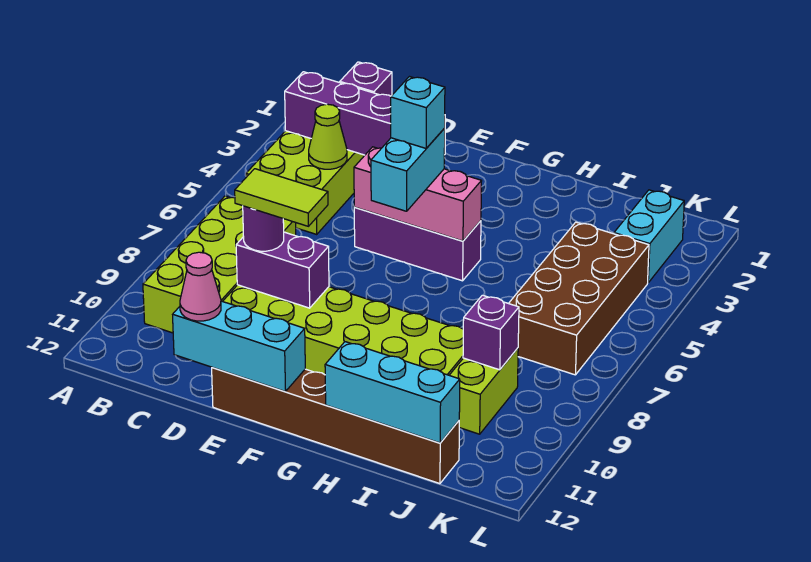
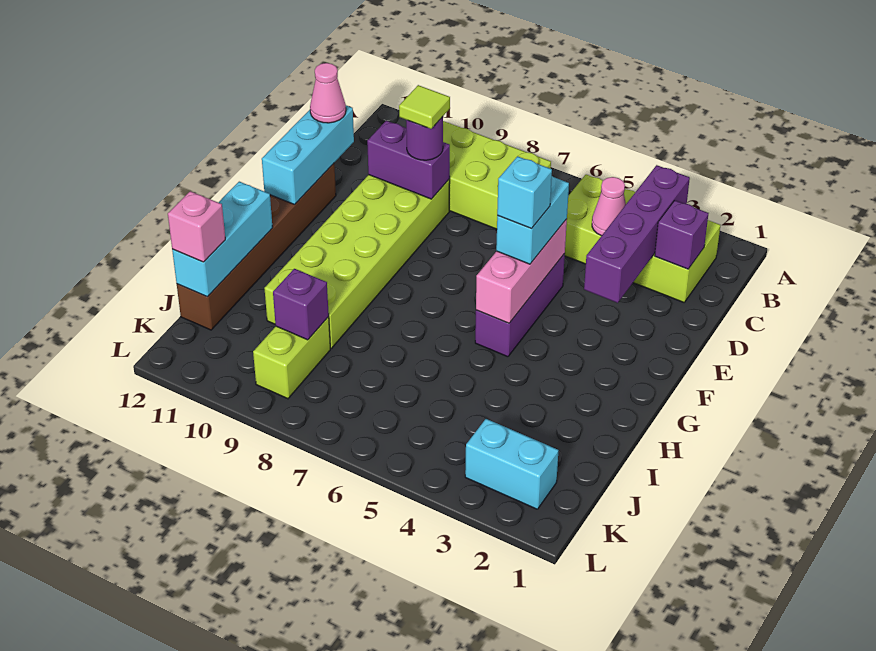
lime 1x1 cone [309,104,347,169] -> pink 1x1 cone [592,177,626,236]
purple 1x2 brick [236,232,329,308] -> purple 1x2 brick turned to [367,121,450,199]
lime 1x2 tile [235,169,328,226] -> lime 1x1 tile [399,85,450,129]
cyan 1x2 brick [371,129,445,211] -> cyan 1x2 brick turned to [496,176,569,264]
brown 2x4 brick [509,222,649,375] -> none
lime 1x2 brick [449,348,518,434] -> lime 1x2 brick turned to [253,317,330,399]
none -> pink 1x1 brick [168,191,225,262]

